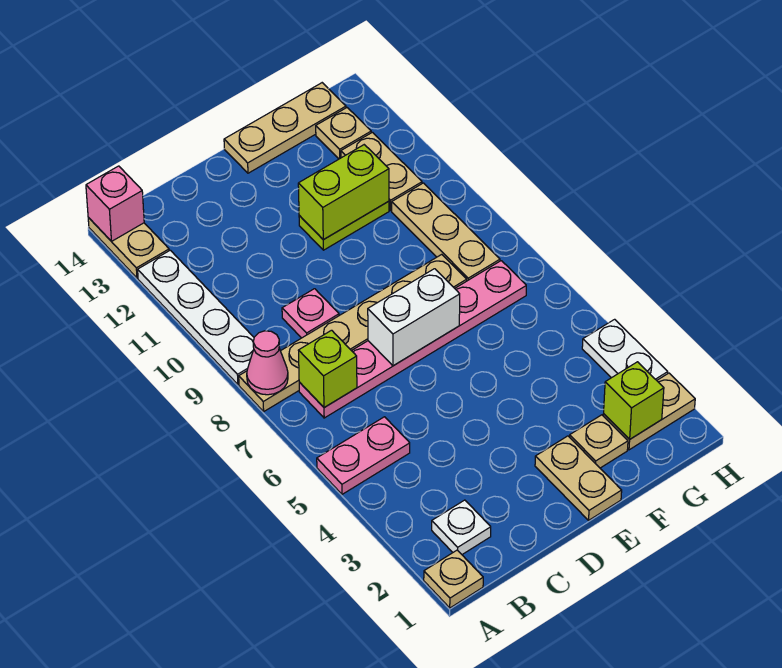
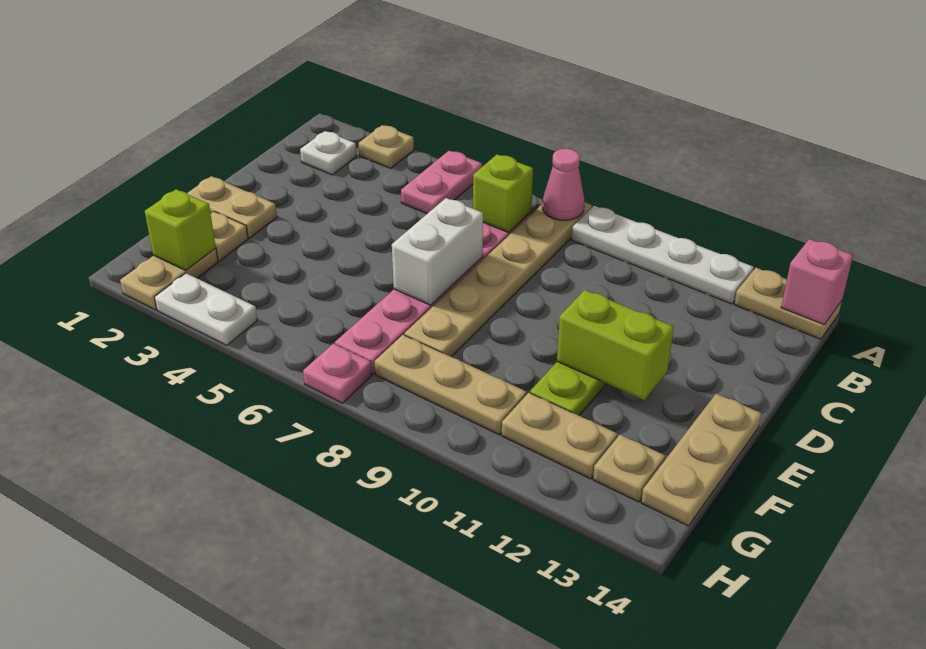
tan 1x1 plate [424,550,483,608] -> tan 1x1 plate moved to [359,125,414,168]
pink 1x1 plate [282,289,339,338] -> pink 1x1 plate moved to [303,343,372,403]
lime 1x2 brick [298,145,389,240] -> lime 1x2 brick turned to [557,290,674,400]

